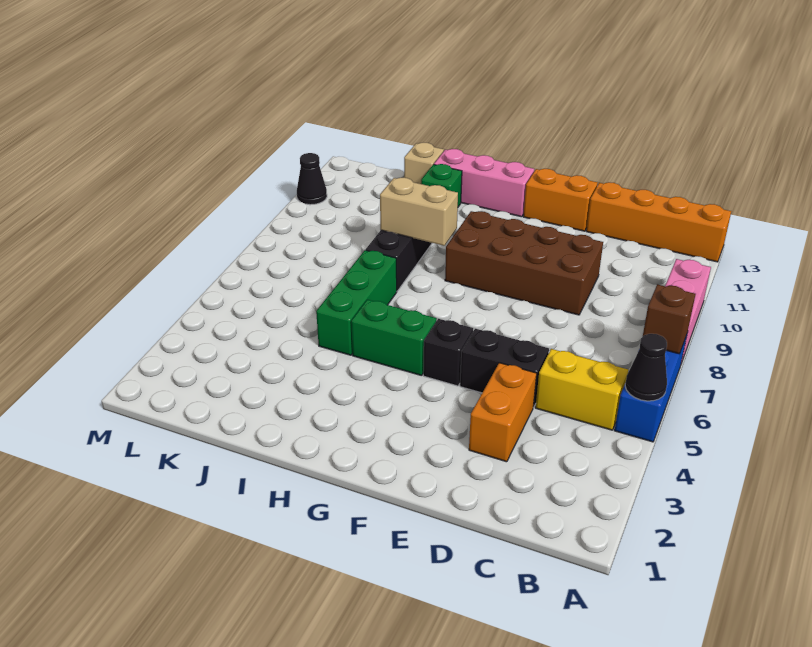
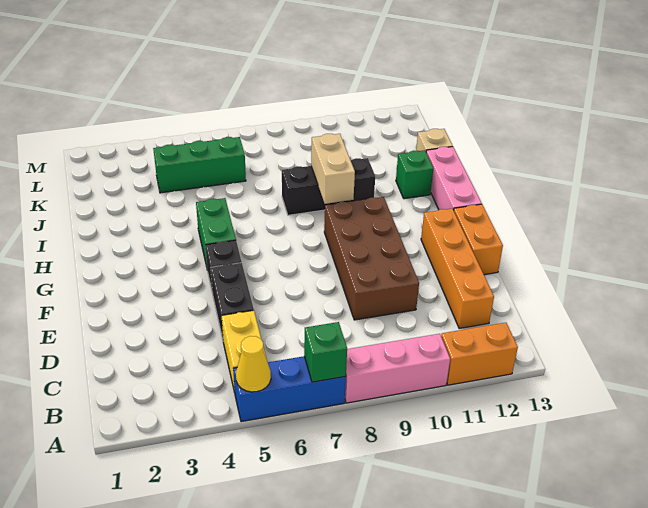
black 1x1 cone [625,334,667,401] -> yellow 1x1 cone [236,336,271,392]
brown 1x1 brick [643,284,695,354] -> green 1x1 brick [304,322,347,382]
orange 1x4 brick [586,182,731,262] -> orange 1x4 brick moved to [421,209,494,329]
orange 1x2 brick [469,363,537,462] -> orange 1x2 brick moved to [441,323,518,385]
green 1x3 brick [316,250,397,355] -> green 1x3 brick moved to [153,137,246,193]
black 1x1 cone [297,153,327,205] -> none

